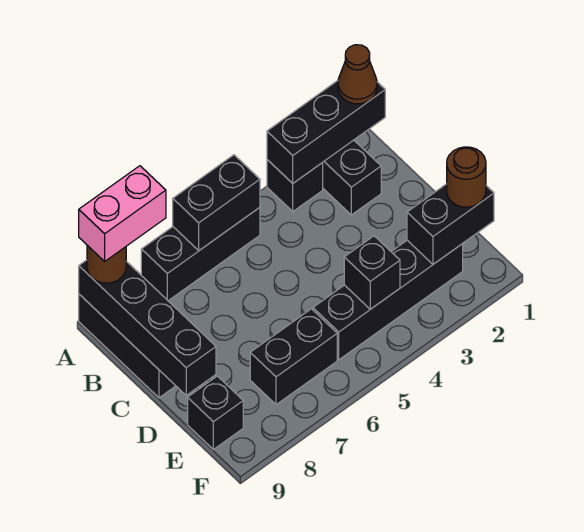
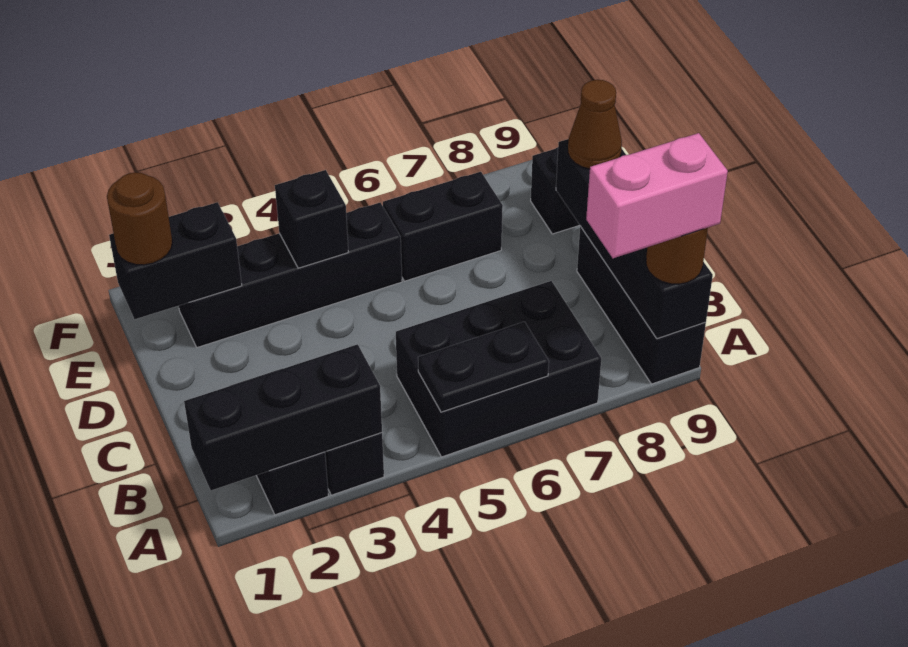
brown 1x1 cone [338,45,377,104] -> brown 1x1 cone moved to [568,80,622,169]
black 1x3 brick [141,208,260,301] -> black 2x3 brick [396,281,602,457]
black 1x2 brick [173,155,260,250] -> black 1x2 plate [418,322,549,412]

